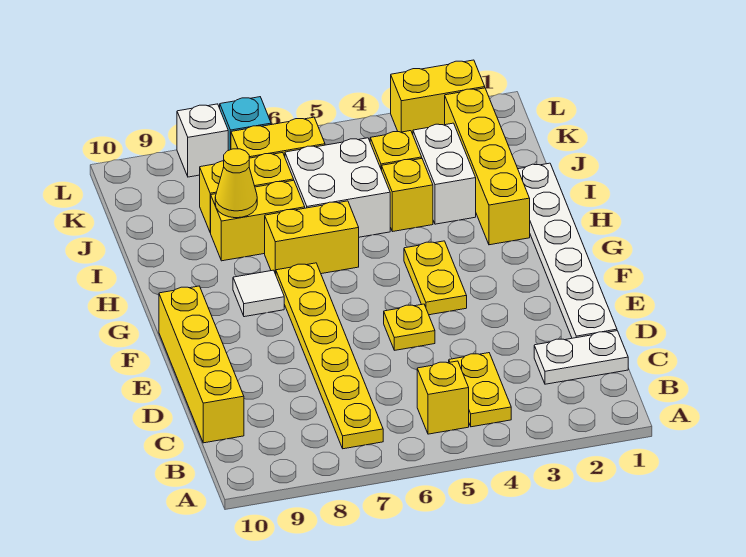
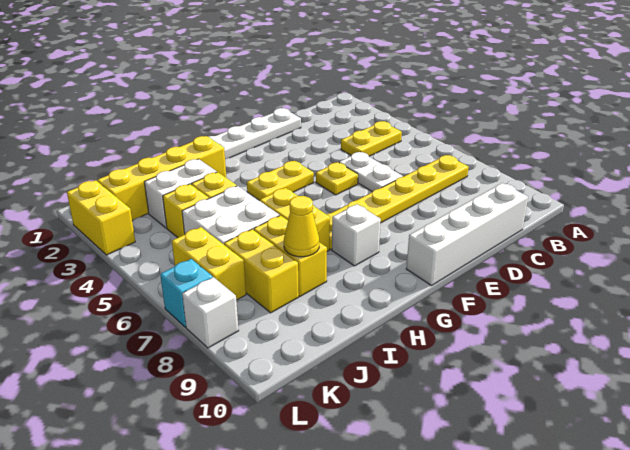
yellow 1x1 brick [417,361,469,434] -> none
white 1x2 plate [534,331,628,384] -> white 1x2 plate moved to [339,152,403,192]
yellow 1x4 brick [159,286,244,443] -> white 1x4 brick [406,183,528,286]
white 1x1 tile [233,270,284,317] -> white 1x1 brick [332,204,381,266]

